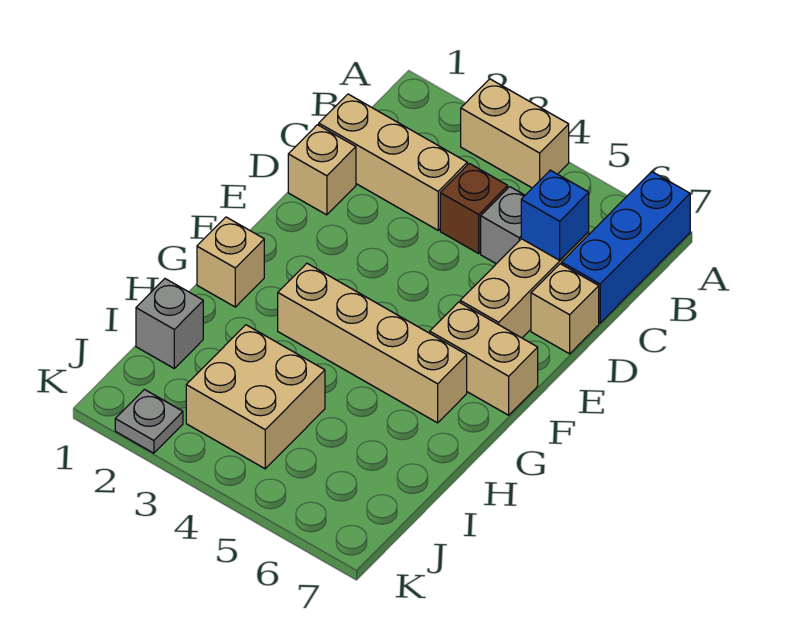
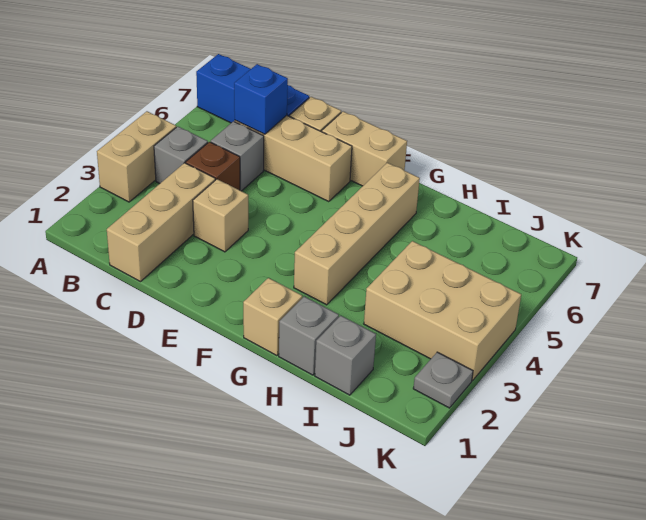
none -> grey 1x1 brick [154,127,208,184]
tan 1x1 brick [288,125,356,215] -> tan 1x1 brick moved to [193,179,248,252]
tan 1x2 brick [430,302,538,415] -> tan 1x2 brick turned to [322,112,407,186]
none -> grey 1x1 brick [279,297,339,375]
tan 2x2 brick [186,325,325,469] -> tan 2x3 brick [364,241,521,381]

